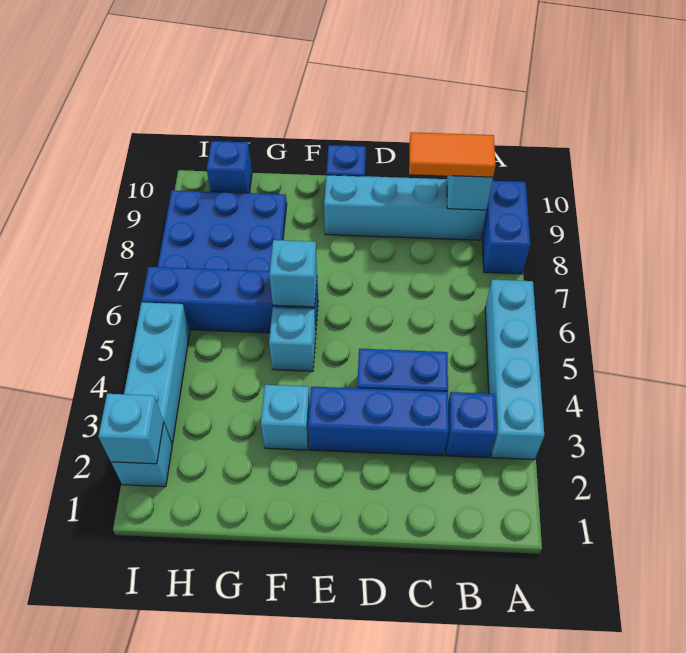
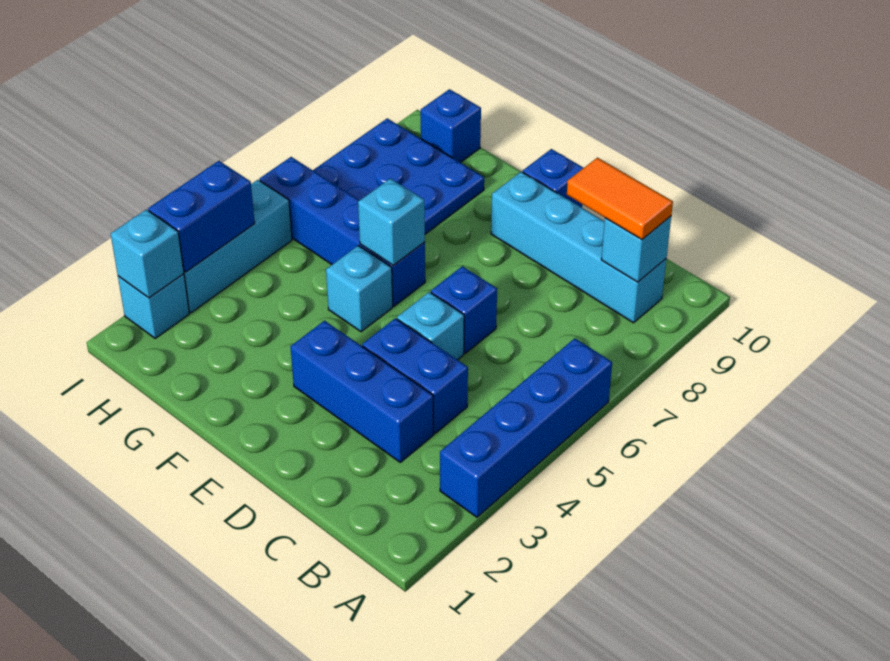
cyan 1x4 brick [485,280,544,460] -> blue 1x4 brick [440,338,612,517]
blue 1x2 brick [482,181,530,274] -> blue 1x2 brick moved to [148,161,255,272]
blue 1x1 brick [446,392,497,458] -> blue 1x1 brick moved to [431,266,497,353]
cyan 1x1 brick [261,385,310,450] -> cyan 1x1 brick moved to [397,292,464,360]

